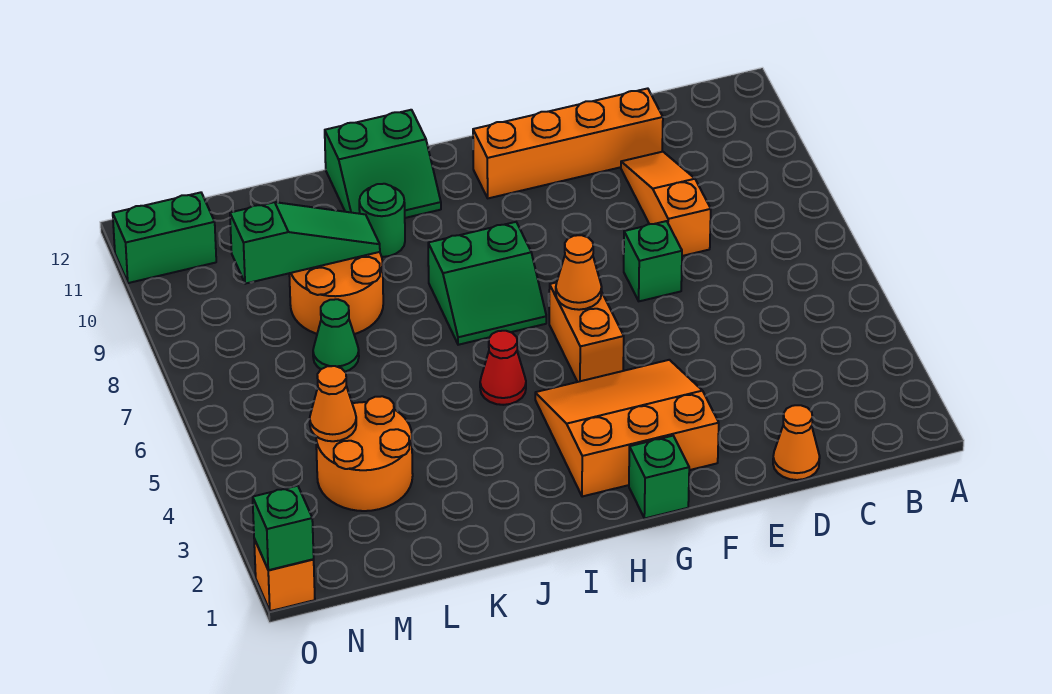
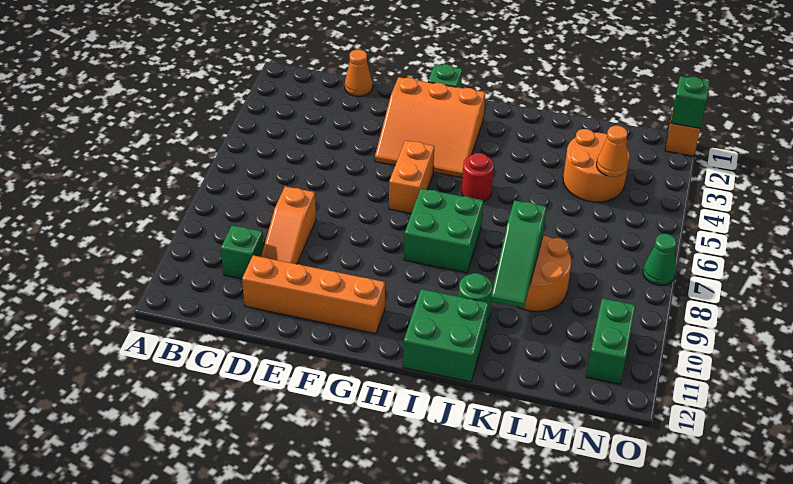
green 1x1 brick [624,221,682,301] -> green 1x1 brick moved to [221,225,264,279]
orange 1x1 cone [556,235,602,310] -> none
green 2x2 slope [428,222,546,345] -> green 2x2 brick [404,189,483,273]
red 1x1 cone [480,331,526,405] -> red 1x1 round brick [462,153,494,202]
green 2x2 slope [325,110,441,218] -> green 2x2 brick [403,289,488,382]
green 1x3 slope [230,202,380,284] -> green 1x3 slope turned to [491,200,546,308]
green 1x1 cone [313,299,359,372] -> green 1x1 cone moved to [643,234,676,285]
green 1x2 brick [113,192,216,283] -> green 1x2 brick turned to [586,298,636,384]

